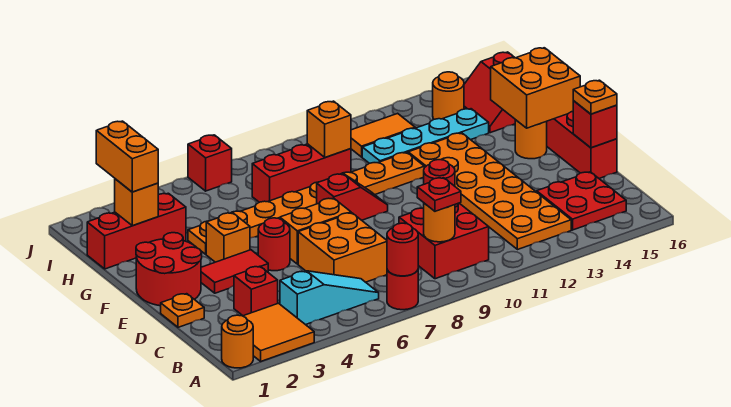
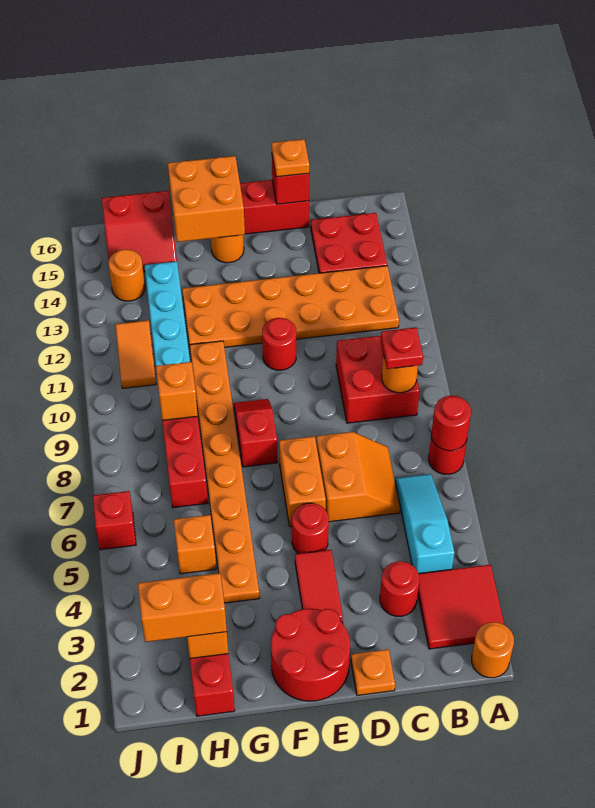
orange 2x2 tile [243,303,314,361] -> red 2x2 tile [418,565,504,649]
red 1x1 brick [234,266,278,316] -> red 1x1 round brick [380,561,419,616]
orange 2x2 brick [298,213,387,282] -> orange 2x2 slope [316,432,400,522]
orange 1x1 brick [206,213,250,262] -> orange 1x1 brick moved to [174,515,216,574]

